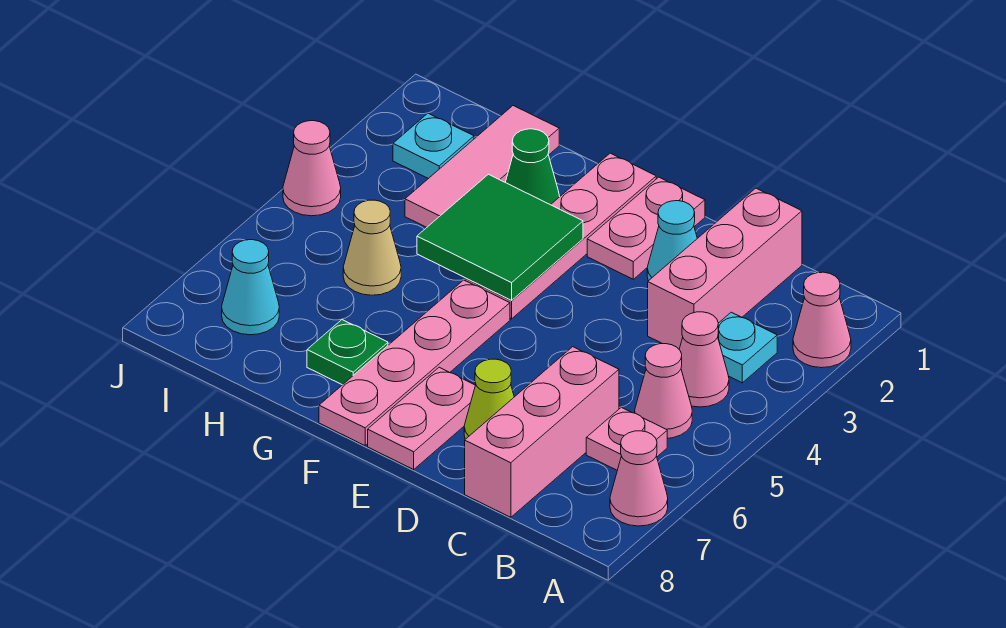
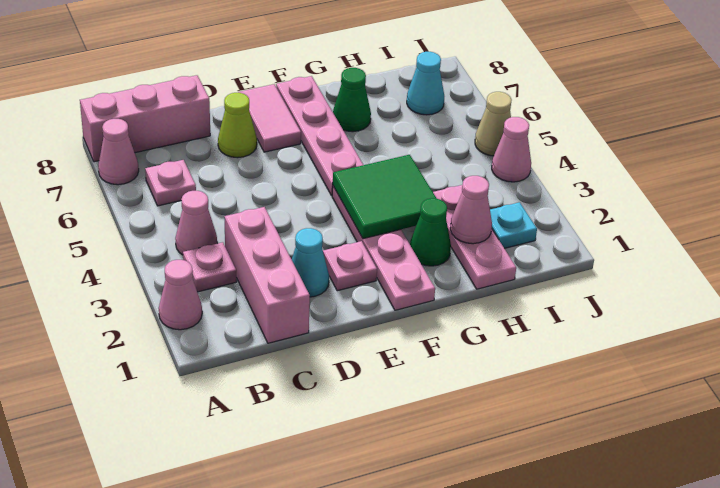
cyan 1x1 plate [718,312,777,383] -> pink 1x1 plate [183,242,237,292]
pink 1x1 cone [635,344,692,438] -> pink 1x1 cone moved to [450,176,492,244]
pink 1x3 brick [465,347,619,517] -> pink 1x3 brick turned to [80,75,210,162]
pink 1x2 plate [587,177,705,279] -> pink 1x1 plate [323,241,377,291]
pink 1x2 plate [368,367,475,469] -> pink 1x2 tile [239,84,301,152]
green 1x1 plate [307,320,388,385] -> green 1x1 cone [333,68,371,132]
pink 1x3 tile [405,106,559,228] -> pink 1x3 plate [433,185,516,289]
tan 1x1 cone [343,200,401,295] -> tan 1x1 cone moved to [475,92,512,156]

